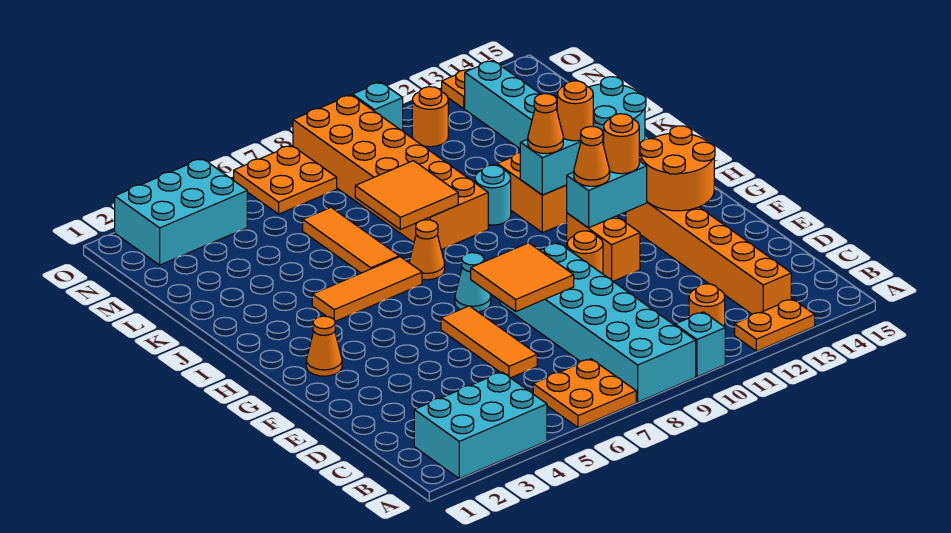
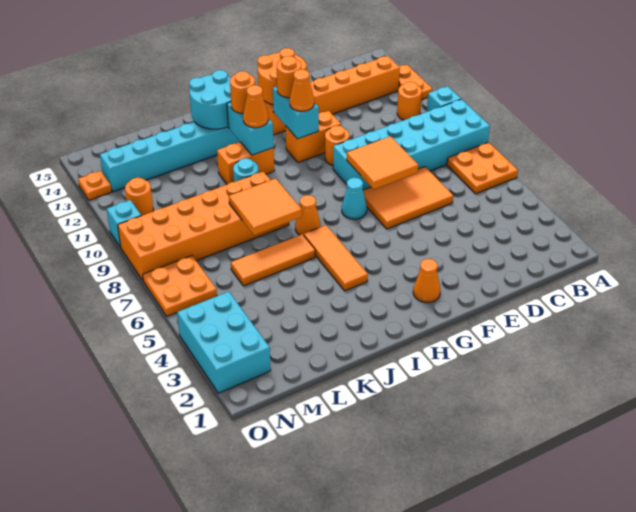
cyan 2x3 brick [414,372,547,479] -> none
orange 1x3 tile [441,306,537,378] -> orange 2x3 tile [363,167,453,229]

